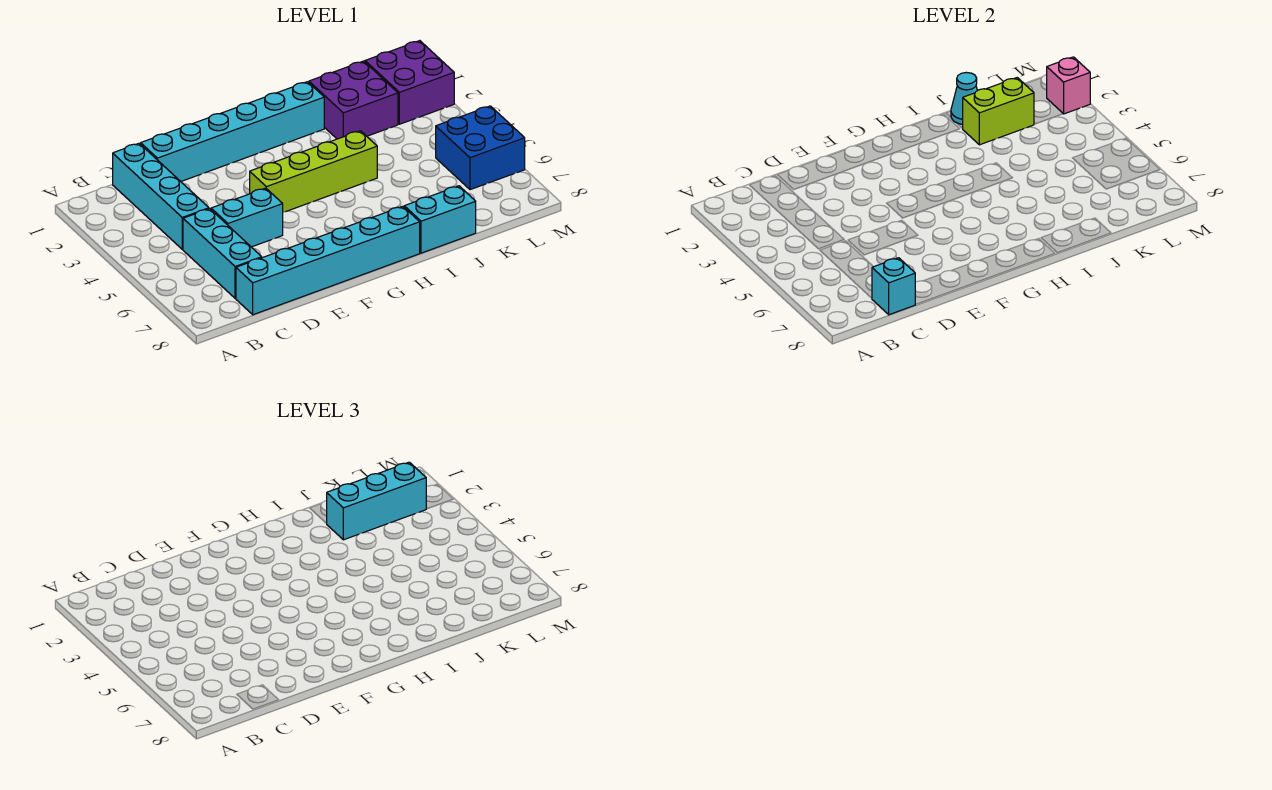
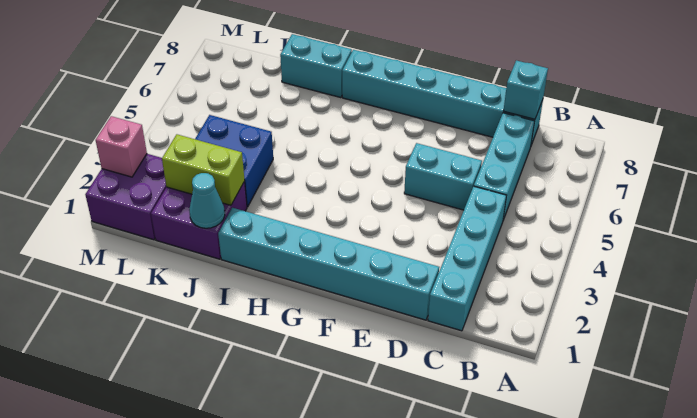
lime 1x4 brick [250,131,377,212] -> none
cyan 1x3 brick [327,462,426,540] -> none
blue 2x2 brick [436,106,525,190] -> blue 2x2 brick moved to [195,115,273,207]

